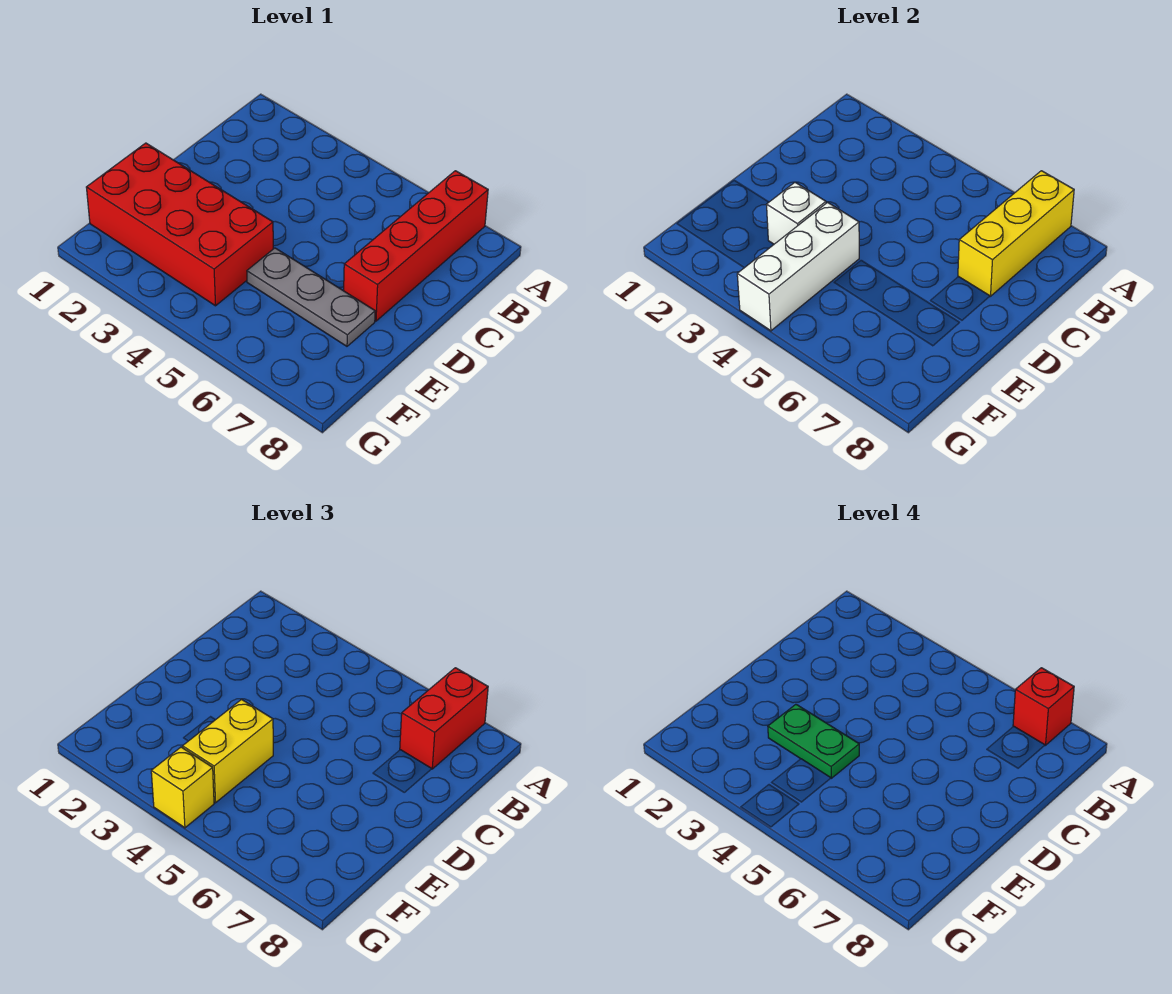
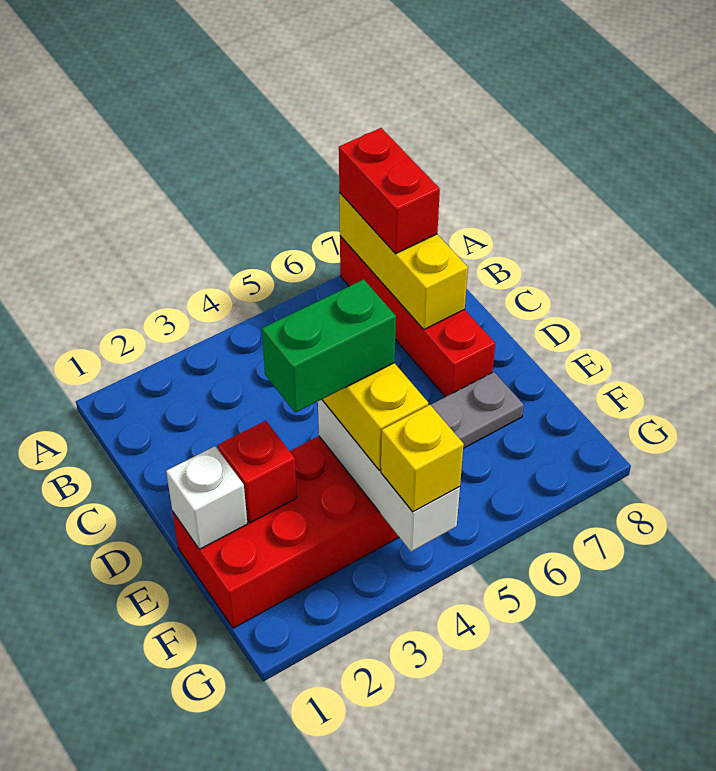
red 1x1 brick [1013,668,1074,745] -> red 1x1 brick moved to [218,421,297,523]
white 1x1 brick [767,182,826,244] -> white 1x1 brick moved to [166,446,247,549]
green 1x2 plate [768,704,859,778] -> green 1x2 brick [262,279,396,413]

